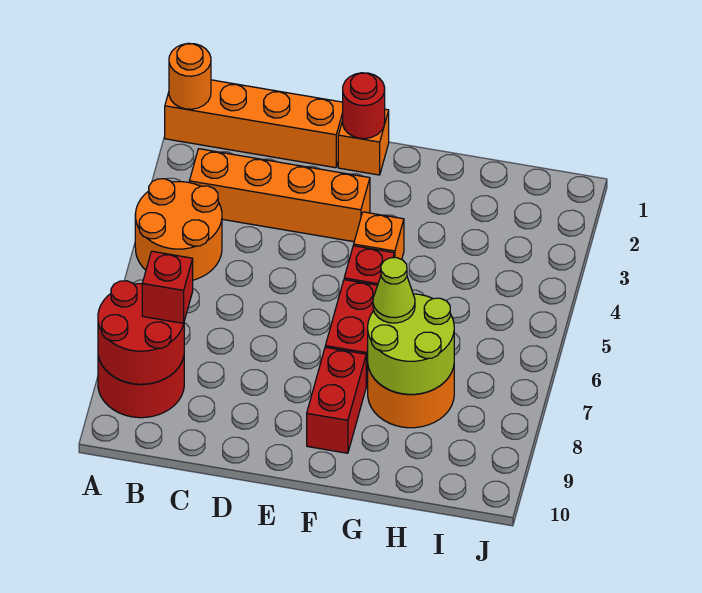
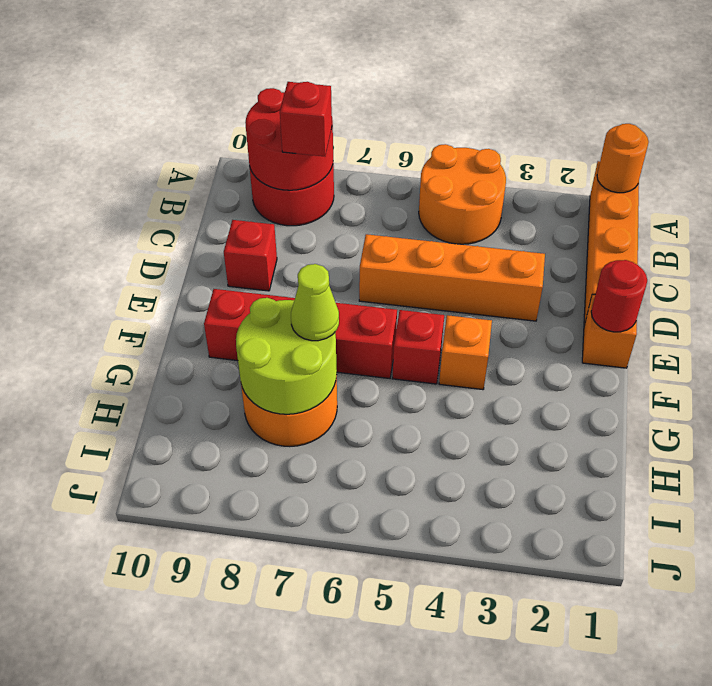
orange 1x4 brick [189,149,370,242] -> orange 1x4 brick turned to [359,234,545,321]
none -> red 1x1 brick [224,220,277,291]

